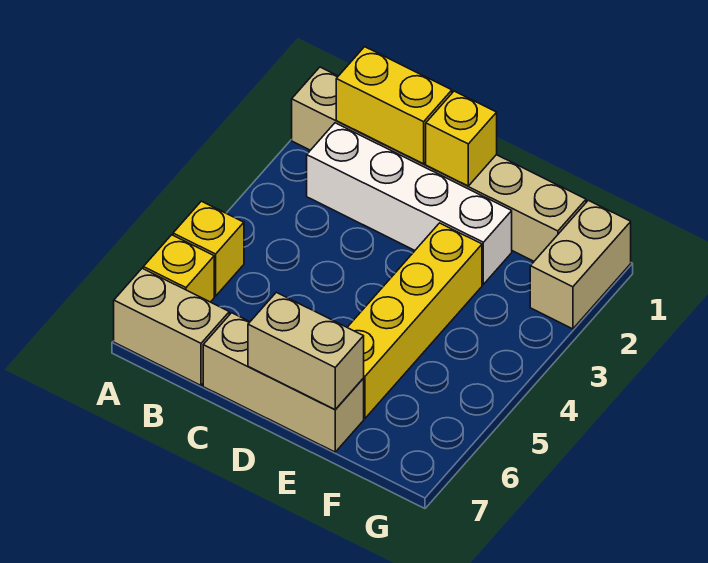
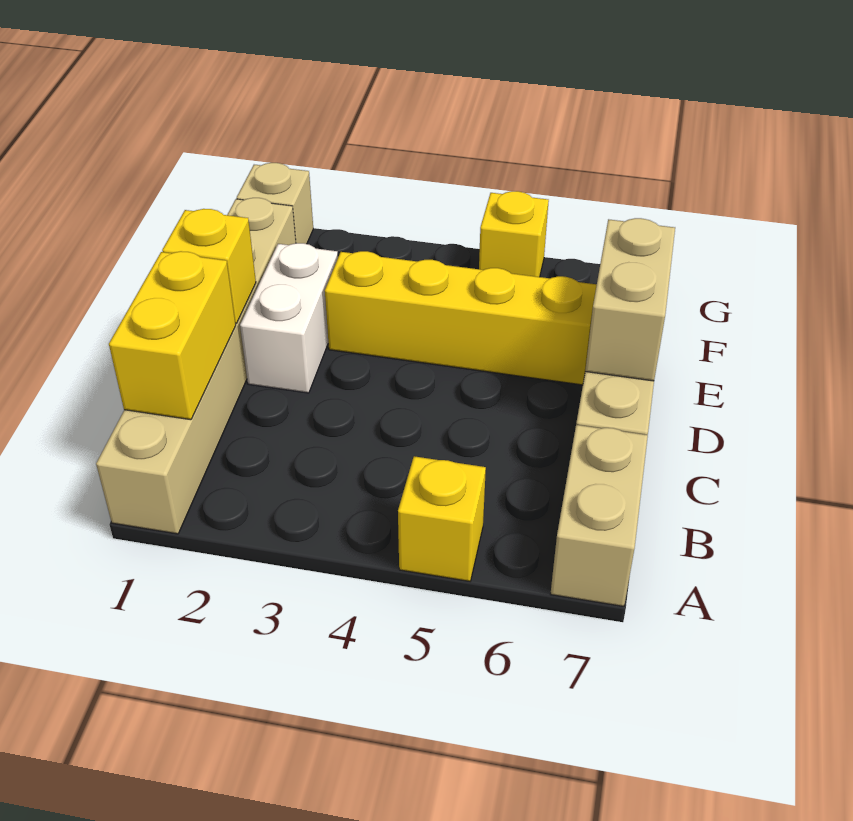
yellow 1x1 brick [143,235,214,302] -> yellow 1x1 brick moved to [479,191,549,277]
white 1x4 brick [307,123,512,284] -> white 1x2 brick [240,243,338,393]
tan 1x2 brick [530,200,631,329] -> tan 1x1 brick [237,163,313,244]

